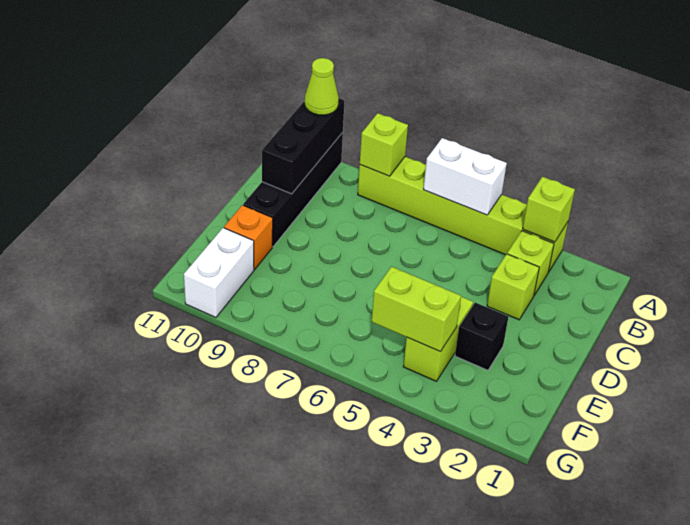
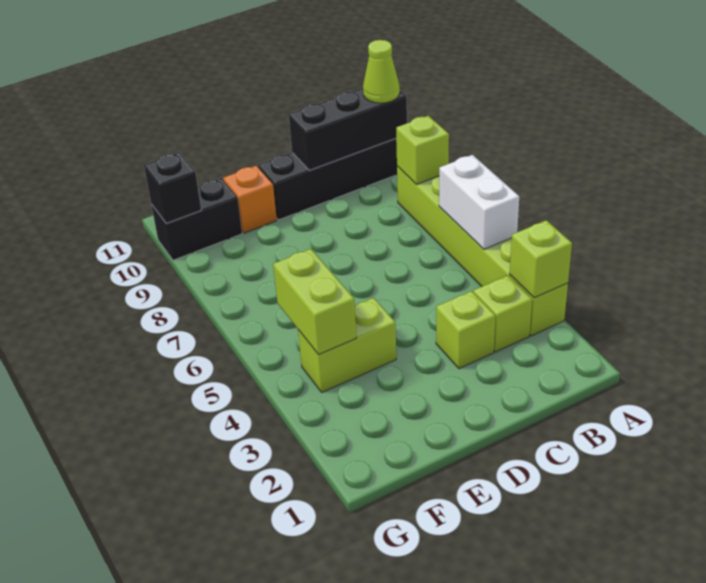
black 1x1 brick [455,303,508,370] -> black 1x1 brick moved to [144,153,201,223]
white 1x2 brick [184,228,254,317] -> black 1x2 brick [151,178,242,260]

